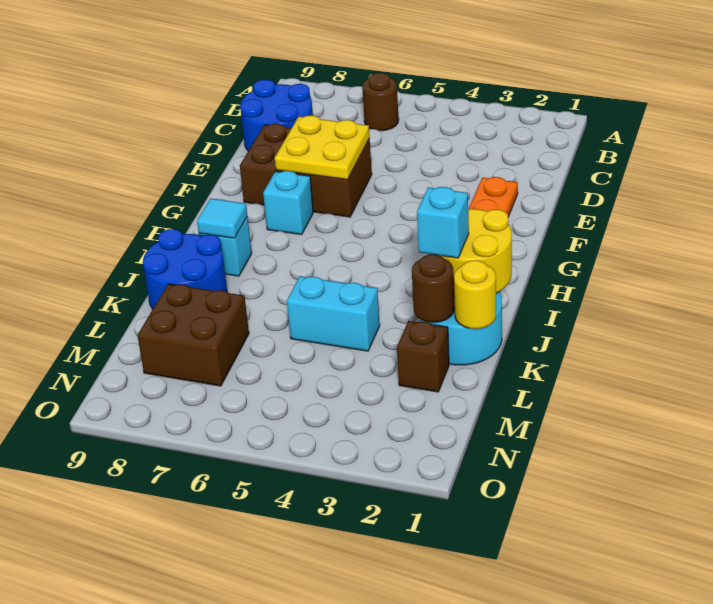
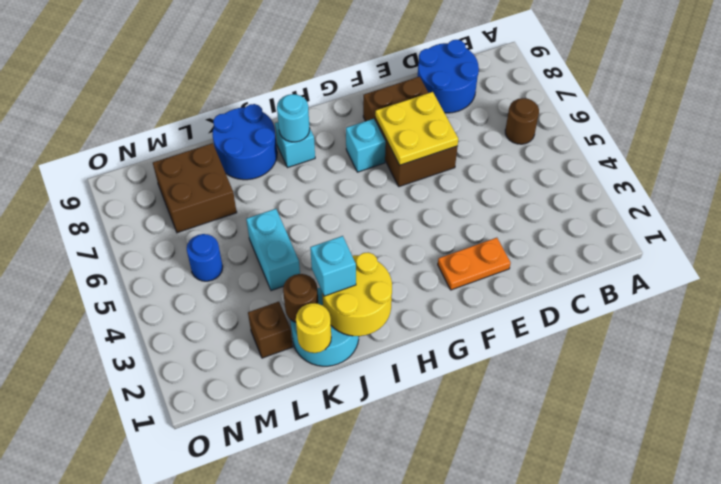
cyan 1x1 tile [197,198,247,238] -> cyan 1x1 round brick [277,94,310,142]
none -> blue 1x1 round brick [187,234,223,281]

